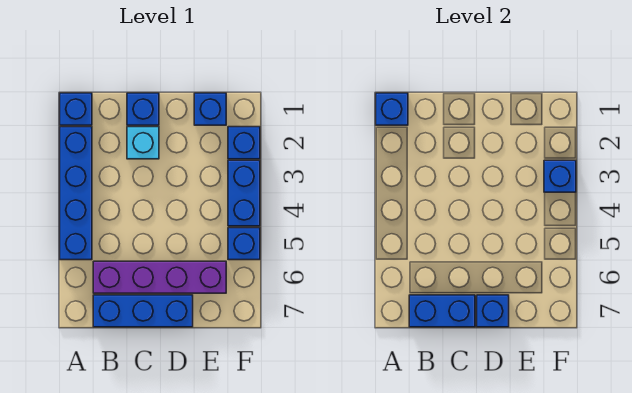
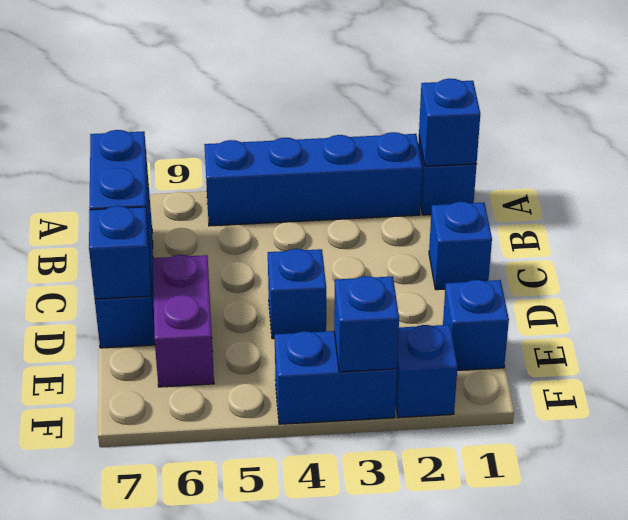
purple 1x4 brick [93,261,226,293] -> purple 1x2 brick [153,255,214,387]
cyan 1x1 brick [127,127,159,159] -> none
blue 1x1 brick [228,228,260,260] -> blue 1x1 brick moved to [268,249,326,339]

